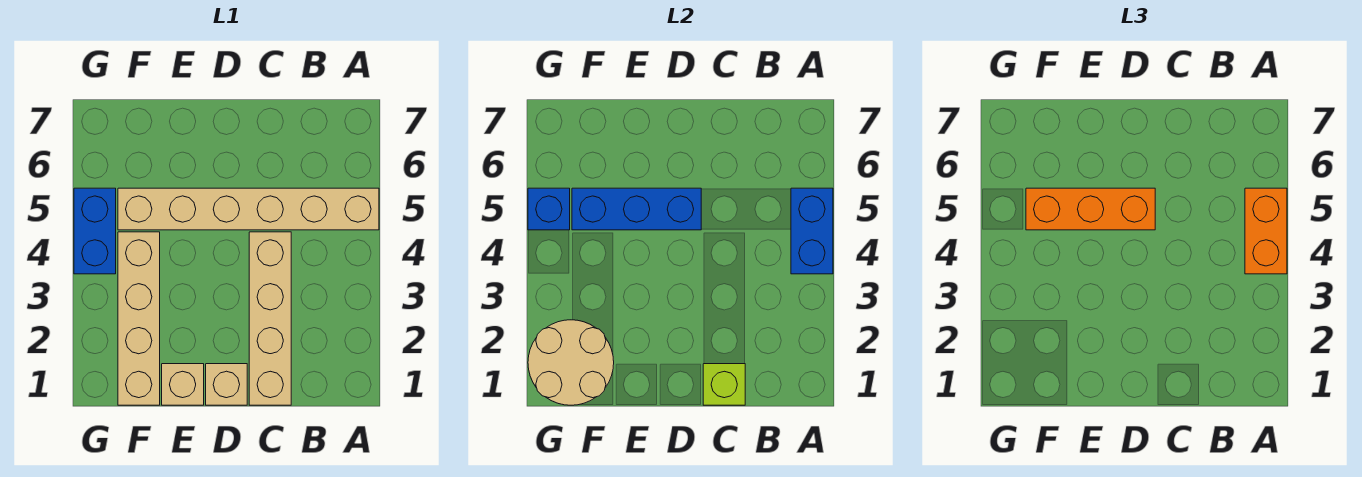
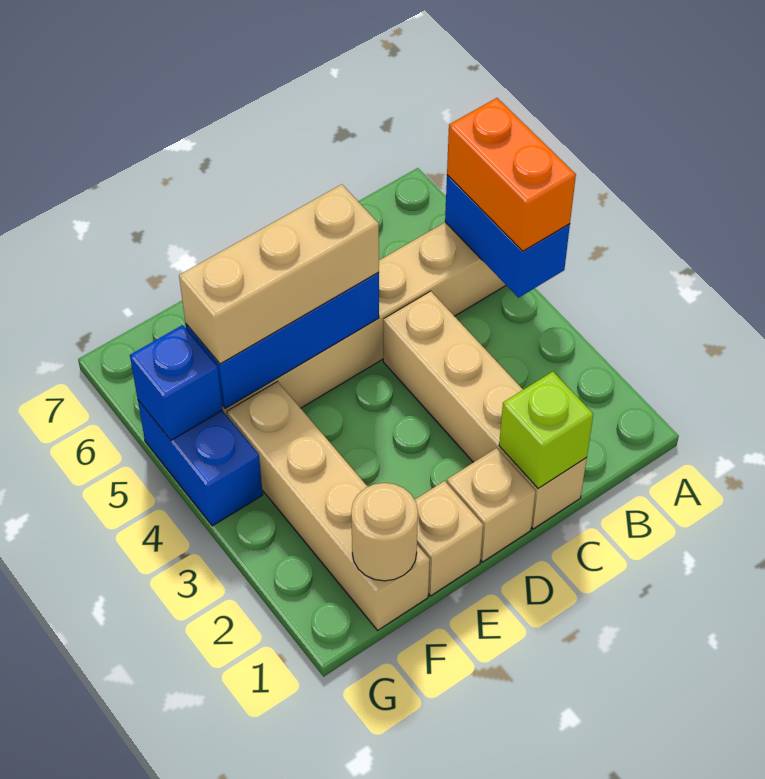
orange 1x3 brick [1026,188,1155,230] -> tan 1x3 brick [179,184,379,364]
tan 2x2 round brick [528,320,614,405] -> tan 1x1 round brick [351,483,418,581]

